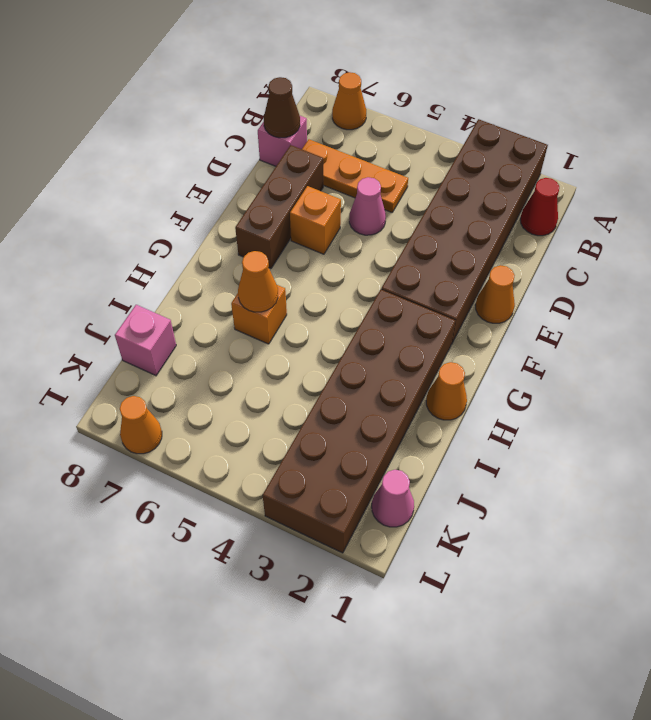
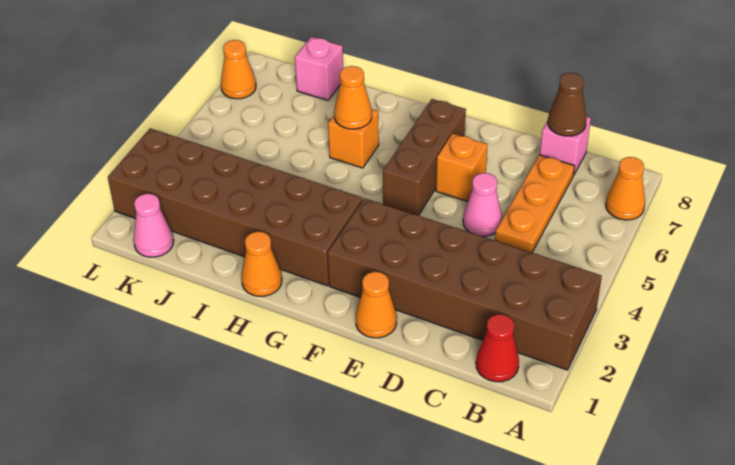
brown 1x3 brick [235,145,323,269] -> brown 1x3 brick turned to [383,99,466,215]

